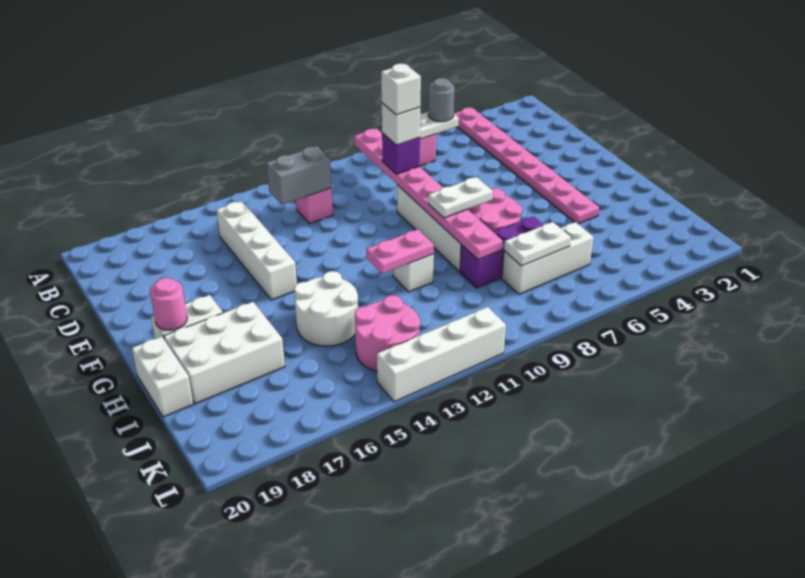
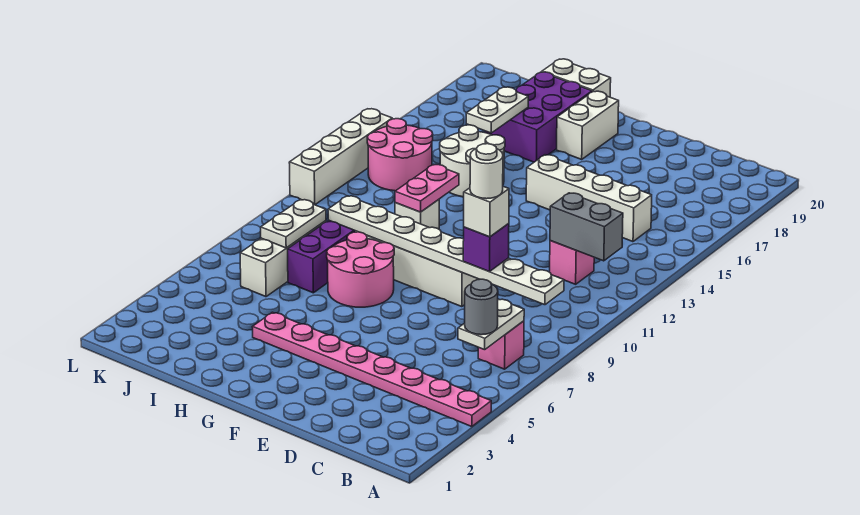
pink 1x8 plate [354,129,503,260] -> white 1x8 plate [328,196,564,305]
grey 1x2 brick [267,146,332,205] -> grey 1x2 brick turned to [550,193,623,261]
white 1x1 brick [381,64,421,115] -> white 1x1 round brick [470,144,503,199]
white 1x2 plate [428,177,493,218] -> white 1x2 plate moved to [466,87,528,133]
pink 1x1 round brick [150,278,187,330] -> none
white 2x3 brick [164,302,285,404] -> purple 2x3 brick [485,72,592,162]

